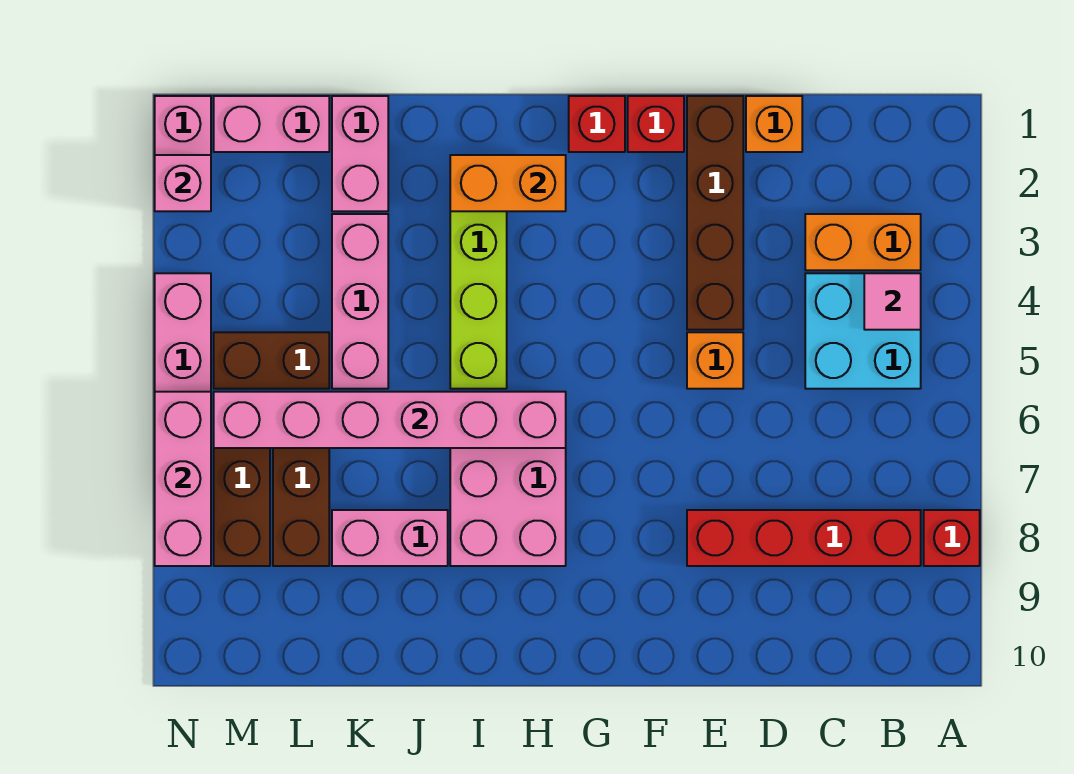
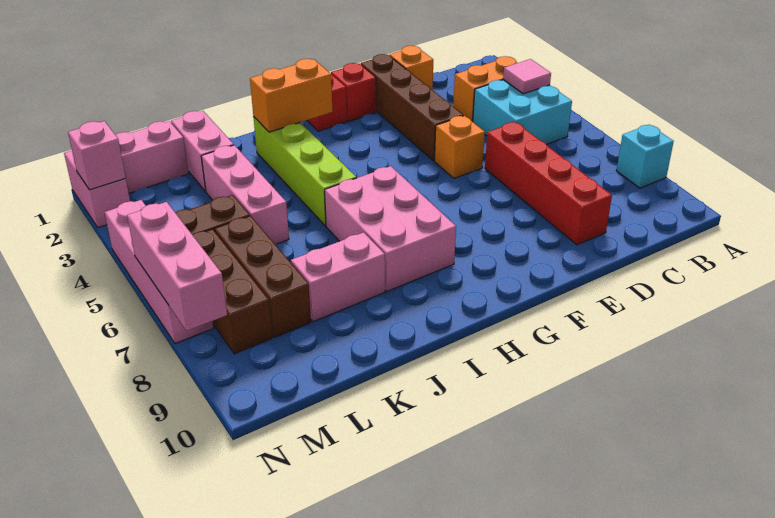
red 1x1 brick [924,510,980,566] -> cyan 1x1 brick [616,125,674,188]
red 1x4 brick [687,510,921,566] -> red 1x4 brick turned to [485,122,612,245]
pink 1x6 brick [214,392,566,448] -> none

